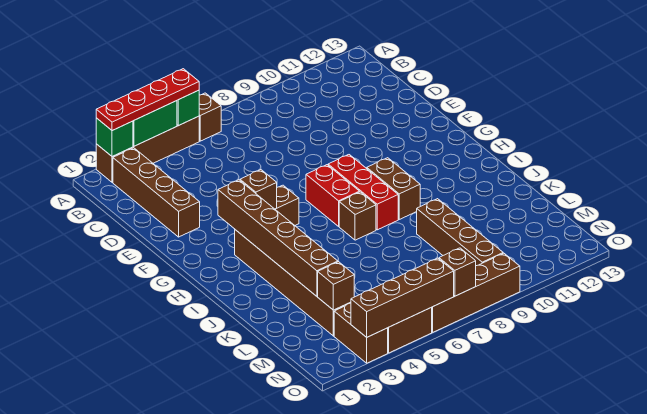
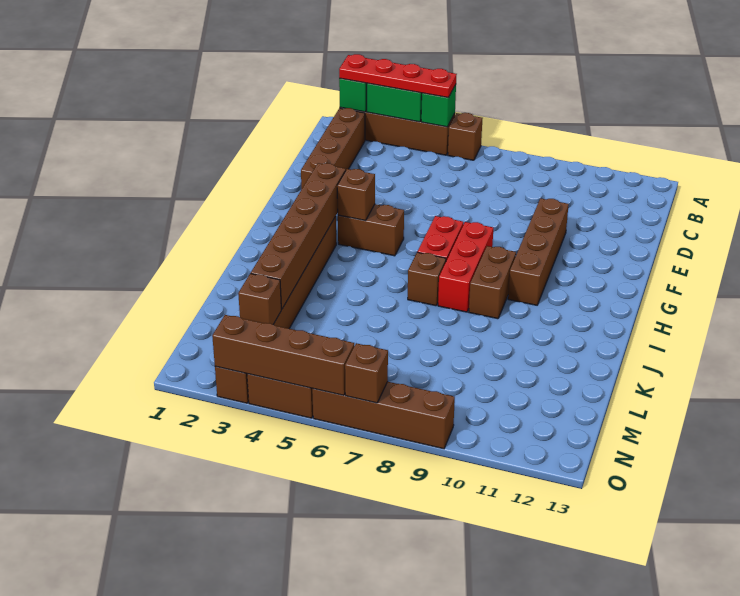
brown 1x4 brick [417,199,503,266] -> brown 1x4 brick moved to [508,198,569,305]

